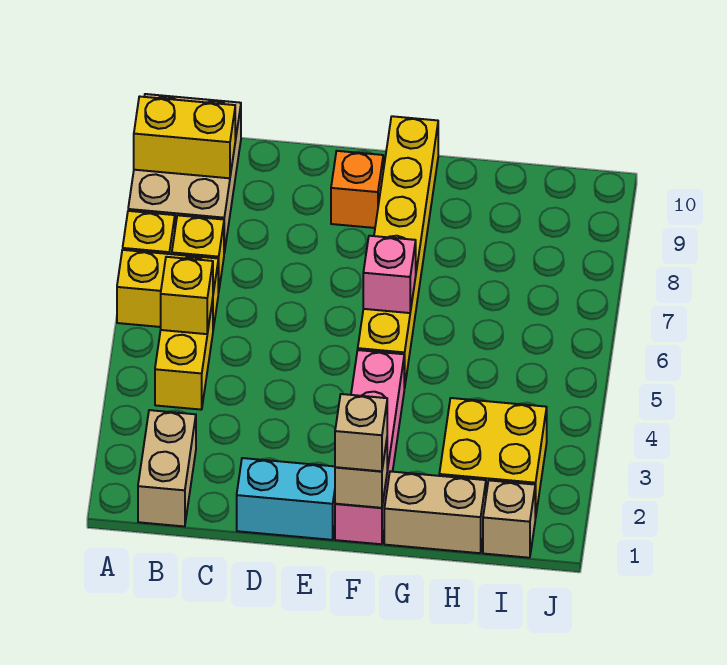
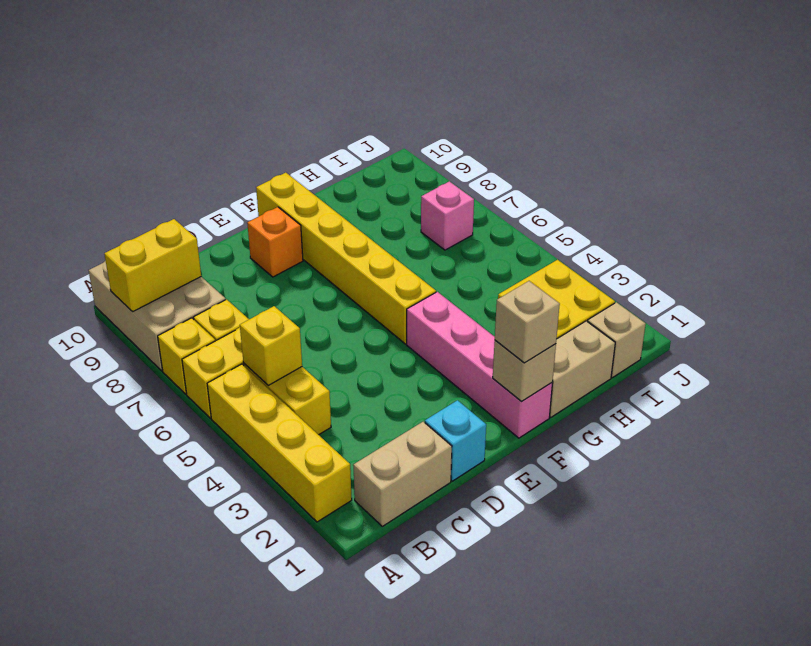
none -> yellow 1x4 brick [207,364,352,522]
tan 1x2 brick [138,410,196,526] -> tan 1x2 brick turned to [353,422,452,526]
cyan 1x2 brick [237,458,335,540] -> cyan 1x1 brick [425,400,486,481]
pink 1x1 brick [363,236,416,313] -> pink 1x1 brick moved to [421,181,474,250]

